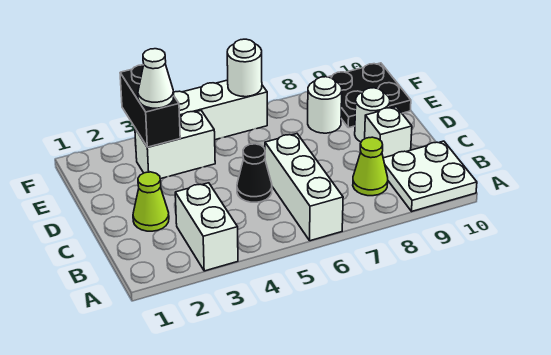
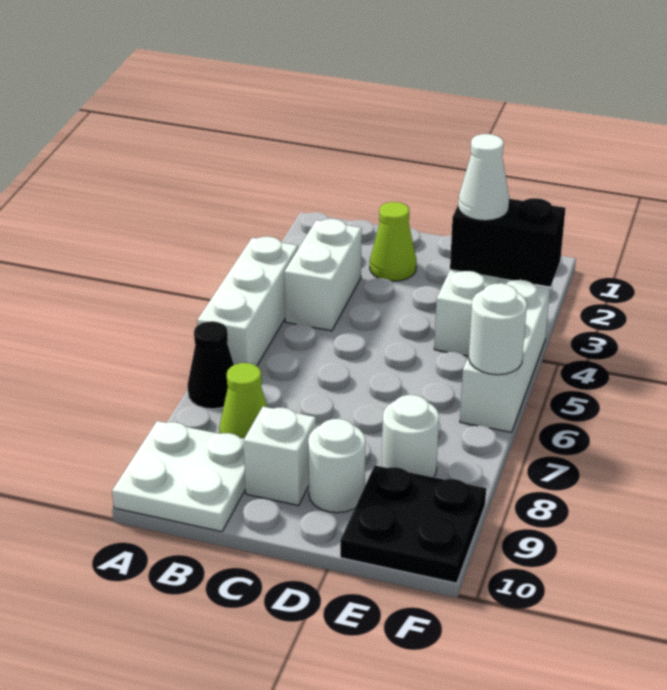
white 1x2 brick [175,183,238,271] -> white 1x2 brick turned to [284,219,362,331]
white 1x3 brick [265,134,343,241] -> white 1x3 brick turned to [197,237,298,366]
black 1x1 cone [237,144,272,202] -> black 1x1 cone moved to [188,321,234,409]

